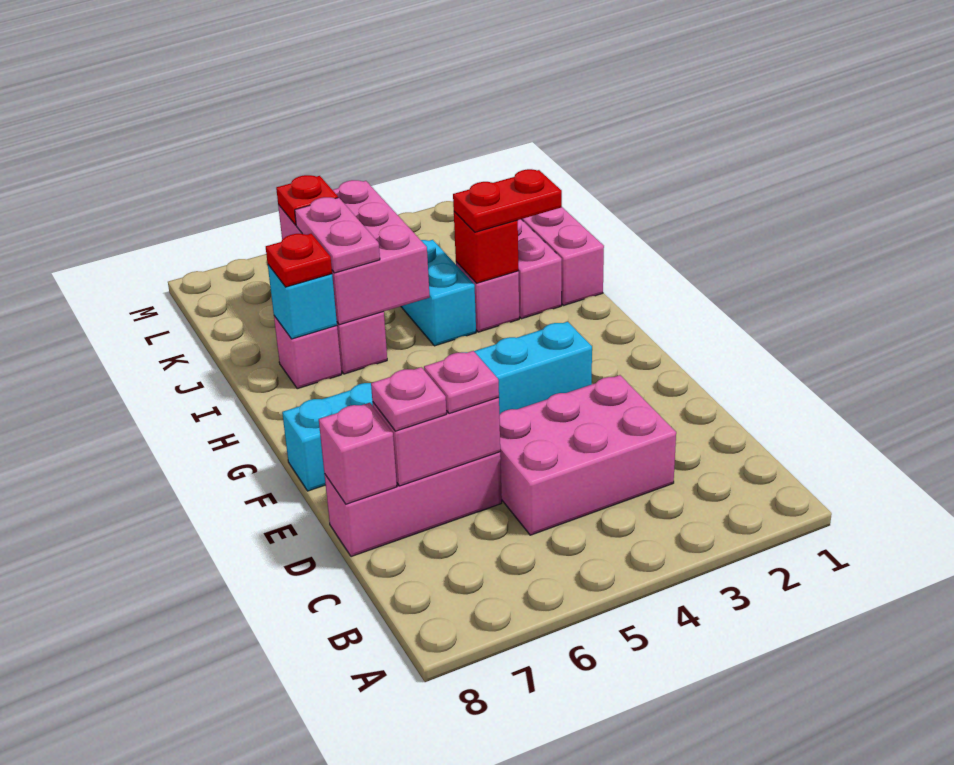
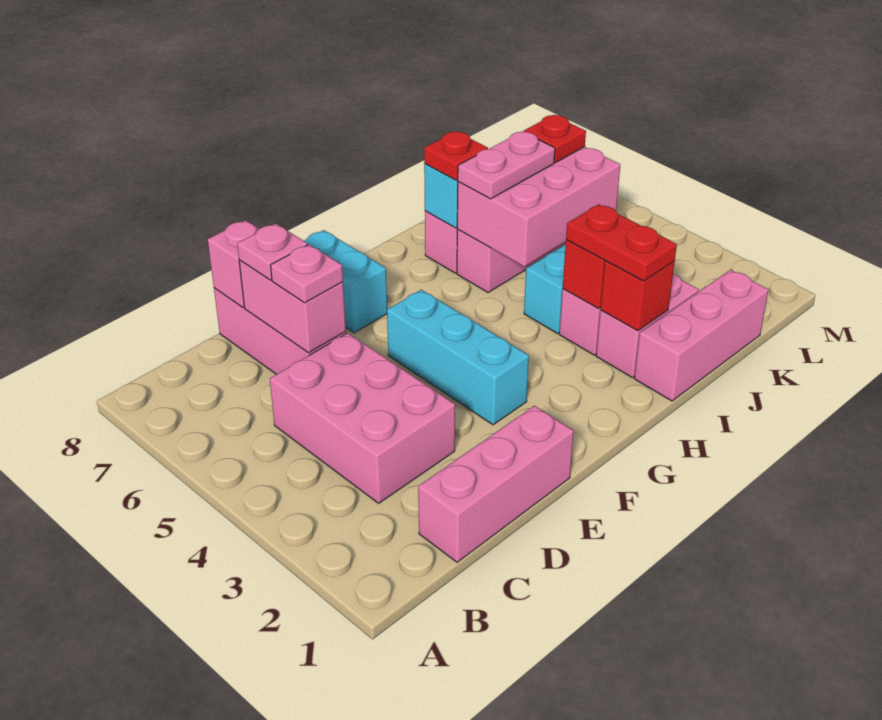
none -> pink 1x3 brick [418,406,574,562]
none -> red 1x1 brick [600,261,675,331]

